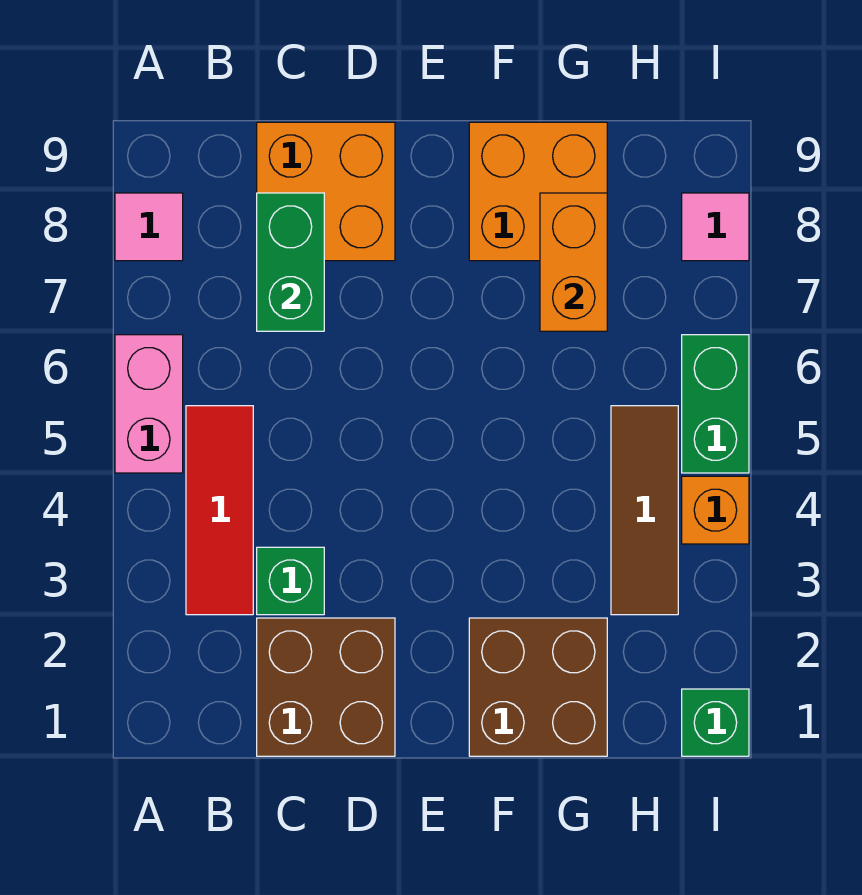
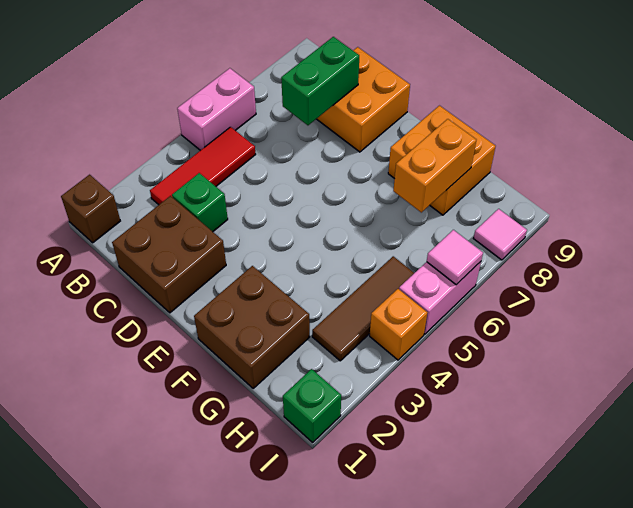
none -> brown 1x1 brick [61,175,120,243]
pink 1x1 tile [115,193,183,261] -> pink 1x1 tile moved to [427,230,483,285]
green 1x2 brick [682,335,749,473] -> pink 1x2 brick [399,262,481,334]

